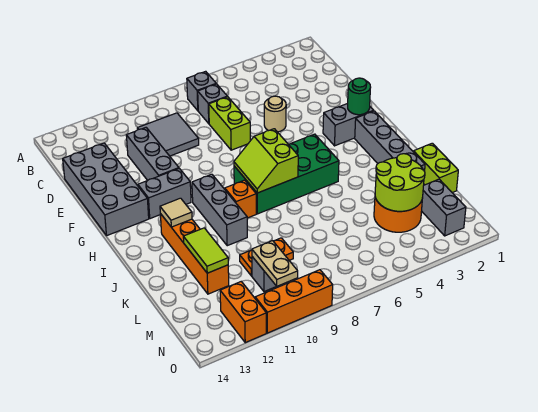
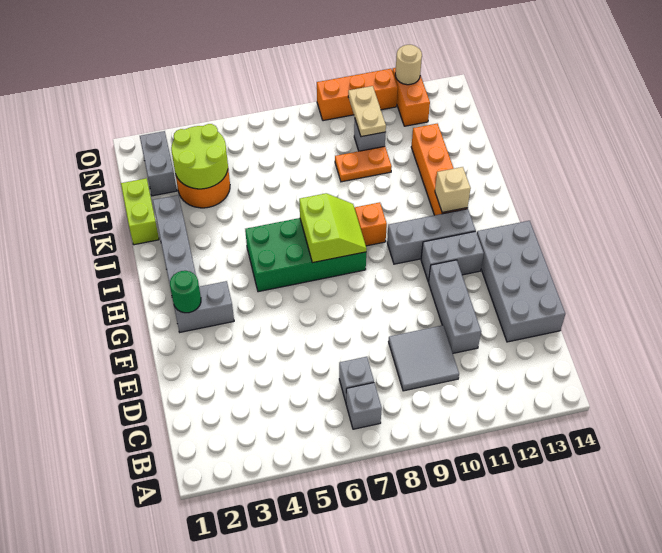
lime 1x2 brick [209,97,250,150] -> none
tan 1x1 round brick [264,96,286,132] -> tan 1x1 round brick moved to [395,45,422,85]
grey 1x3 brick [192,174,247,246] -> grey 1x3 brick turned to [387,209,476,264]
tan 1x1 tile [160,198,192,227] -> tan 1x1 brick [435,167,471,212]
lime 1x2 tile [183,228,228,273] -> none

